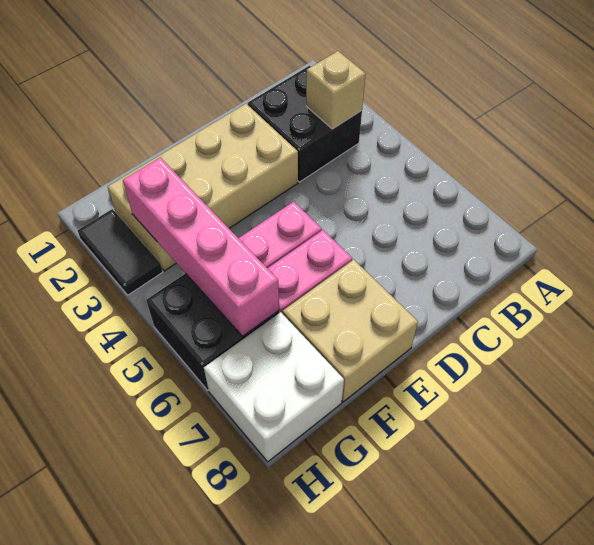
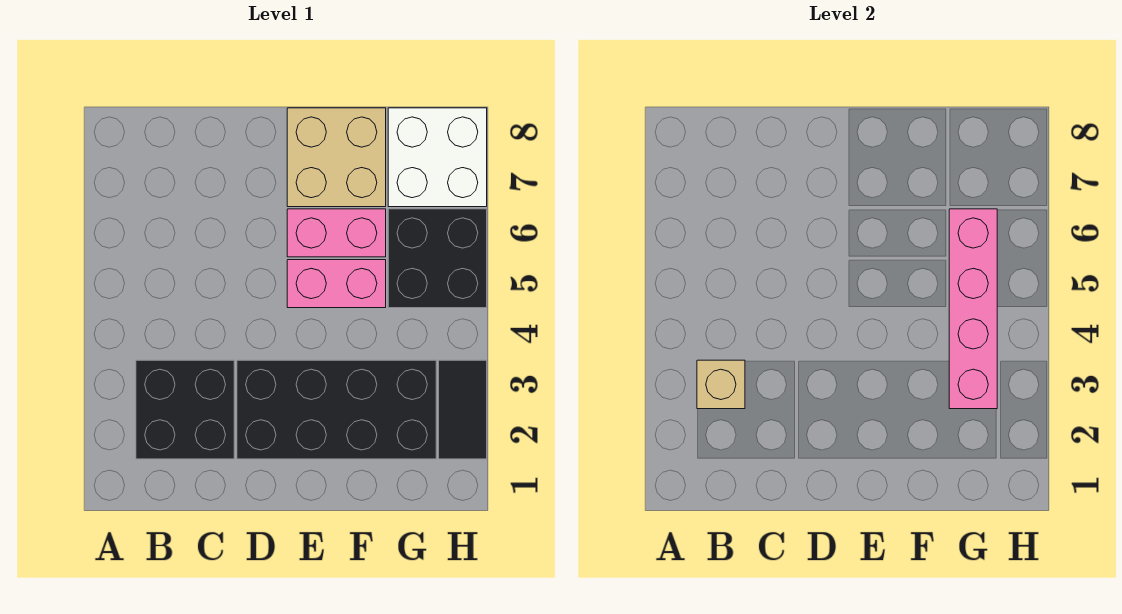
tan 2x4 brick [108,104,298,271] -> black 2x4 brick [237,360,436,459]

